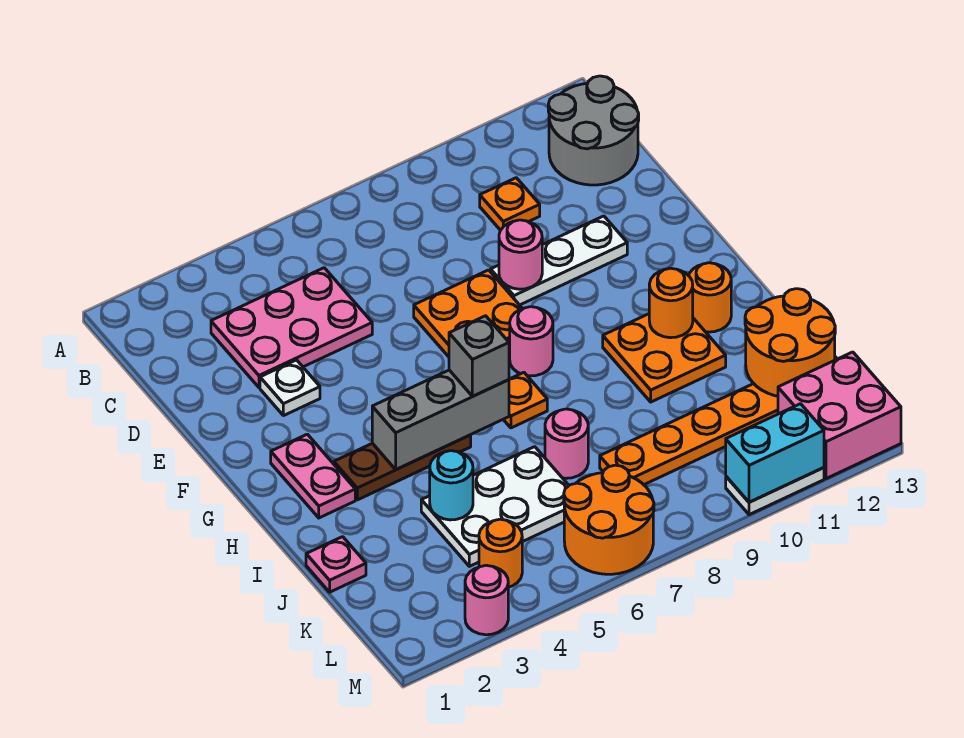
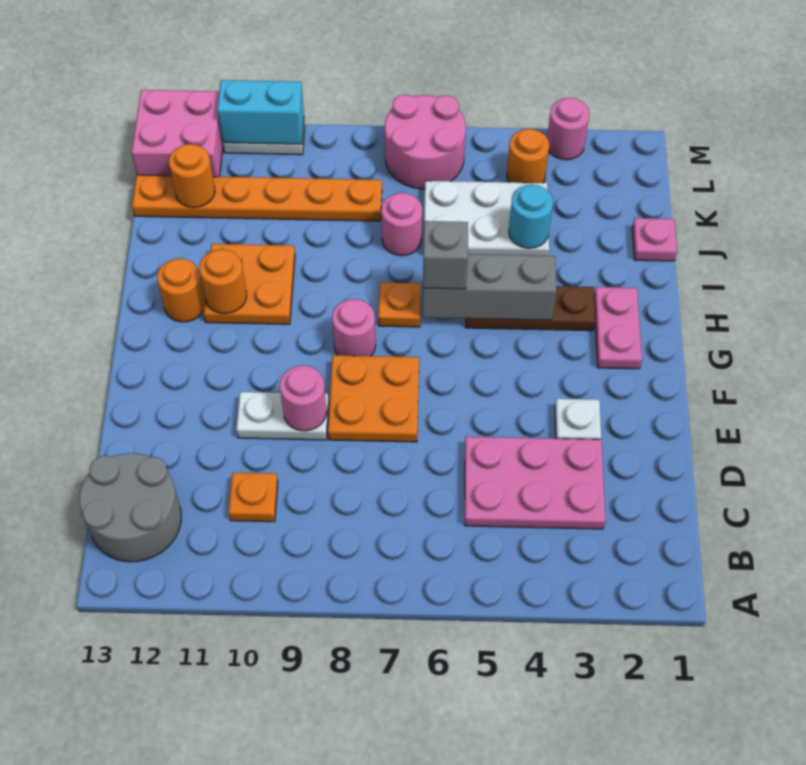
white 1x3 plate [491,216,627,305] -> white 1x2 plate [236,392,329,440]
orange 2x2 round brick [745,289,835,396] -> orange 1x1 round brick [169,144,215,207]
orange 2x2 round brick [564,465,654,574] -> pink 2x2 round brick [385,95,466,189]

